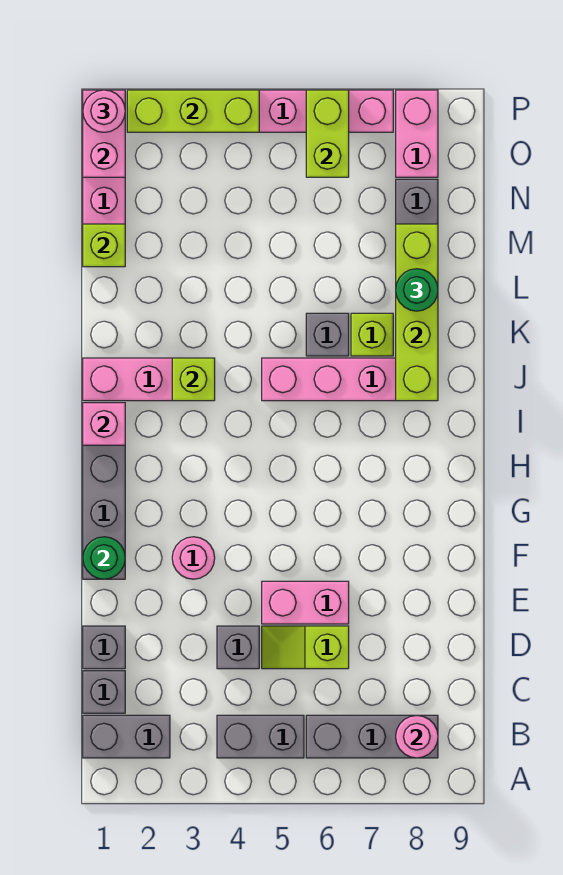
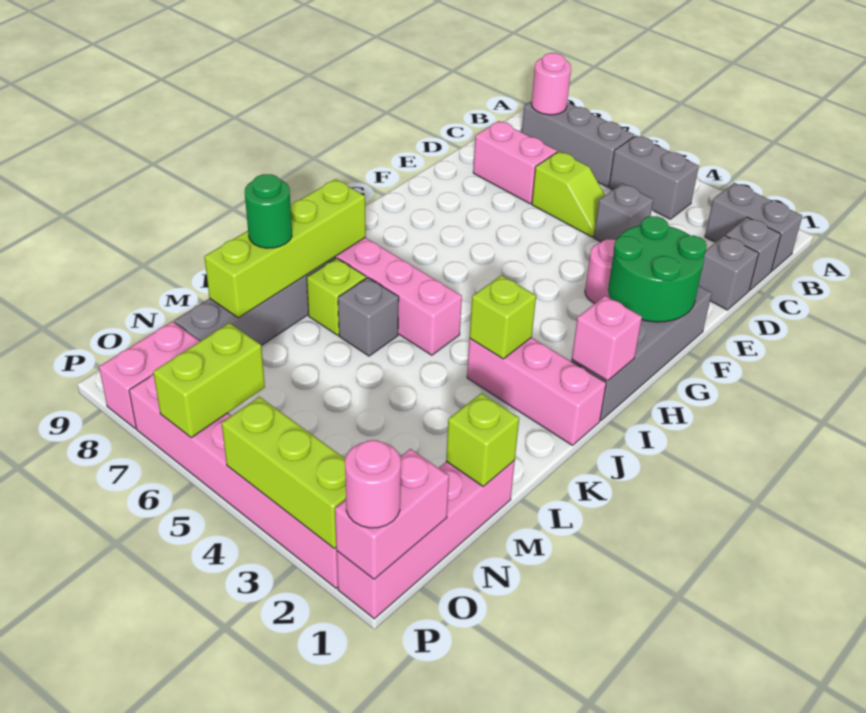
pink 1x2 brick [262,581,349,624] -> pink 1x2 brick moved to [473,121,557,204]
green 1x1 round brick [83,537,125,579] -> green 2x2 round brick [608,216,707,322]

